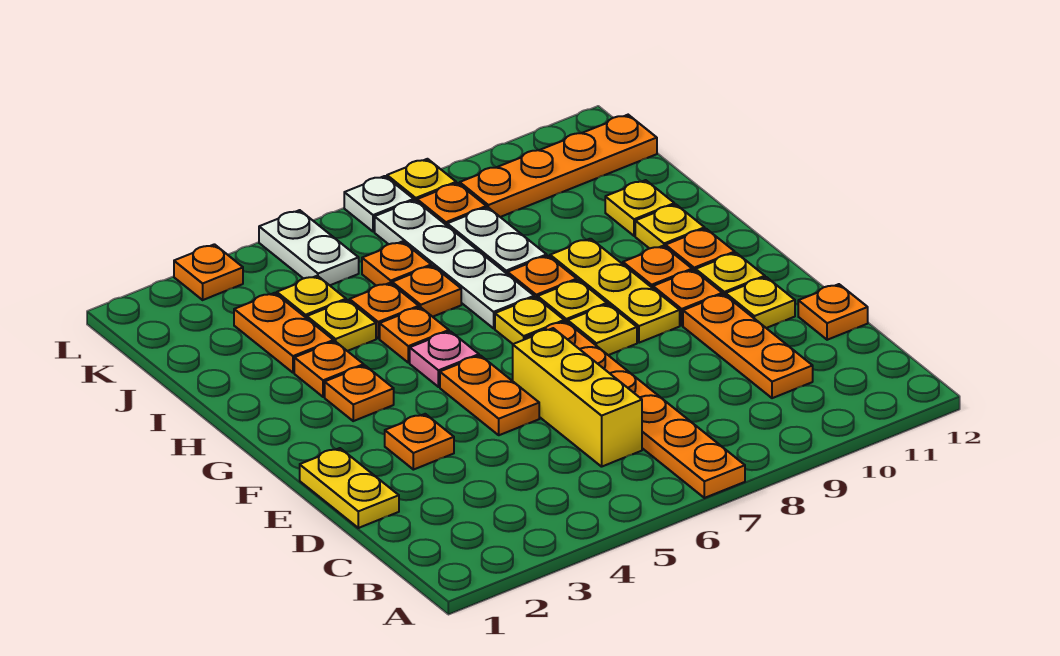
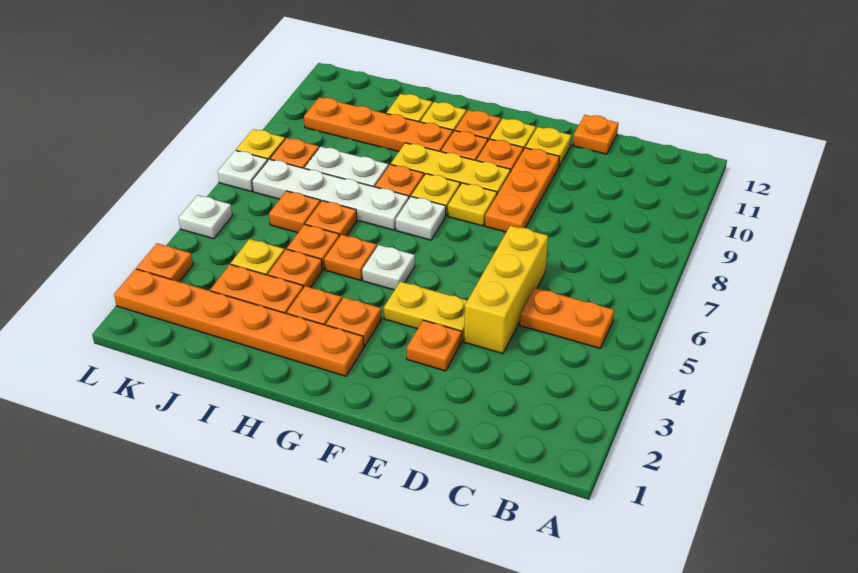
orange 1x6 plate [525,321,745,498] -> orange 1x6 plate moved to [114,269,364,376]
yellow 1x3 brick [513,328,642,467] -> yellow 1x3 brick turned to [464,226,548,354]
orange 1x3 plate [683,294,813,398] -> orange 1x3 plate turned to [485,148,559,232]
yellow 1x2 plate [300,448,399,528] -> yellow 1x2 plate moved to [384,281,467,342]
orange 1x2 plate [440,355,539,435] -> orange 1x2 plate moved to [520,288,614,349]
pink 1x1 plate [410,331,479,387] -> white 1x1 plate [362,245,415,290]
yellow 1x1 plate [495,297,564,344] -> white 1x1 plate [396,197,446,240]
yellow 1x1 plate [307,300,376,351] -> orange 1x1 plate [268,249,322,288]
white 1x2 plate [259,210,359,285] -> white 1x1 plate [179,195,232,239]
orange 1x4 plate [460,115,657,217] -> orange 1x4 plate turned to [304,97,453,152]

